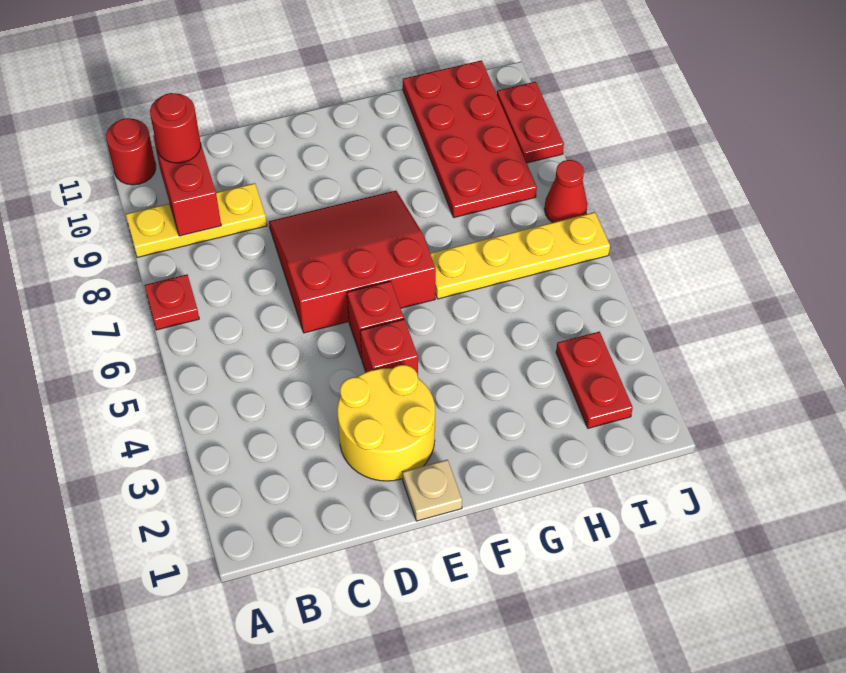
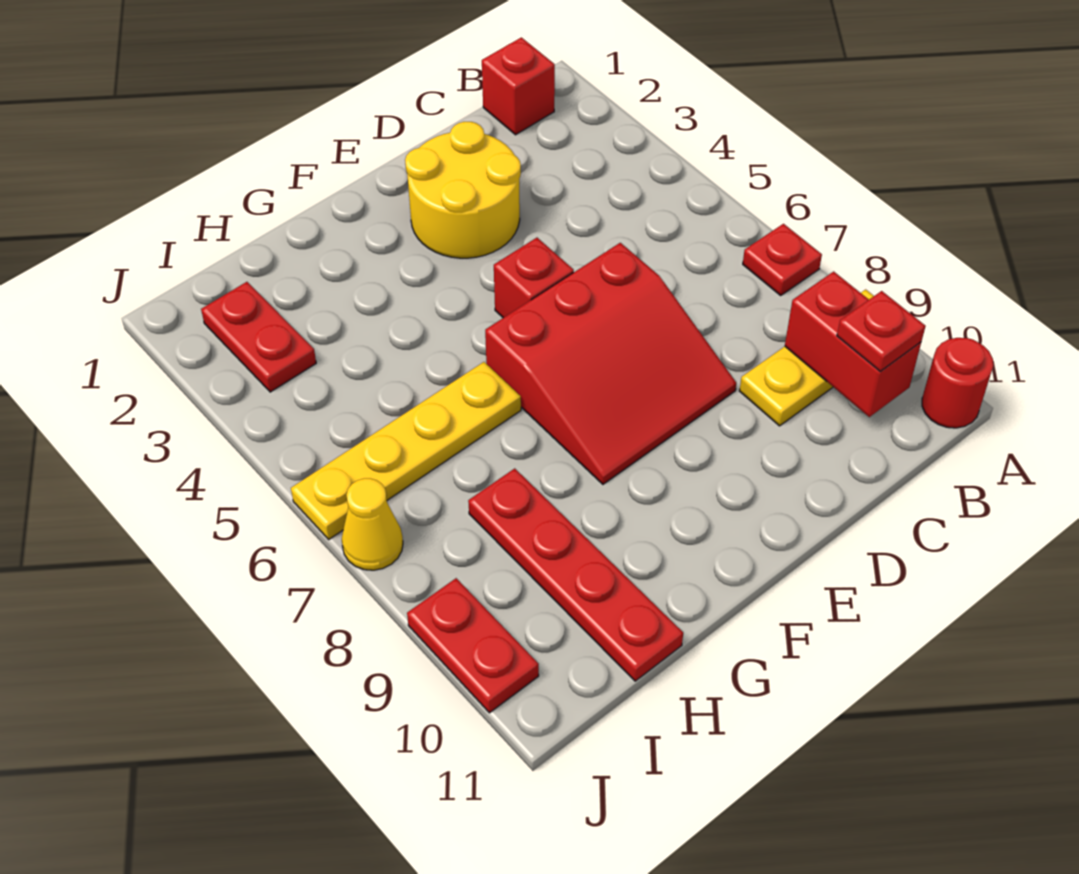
red 1x1 round brick [150,93,201,163] -> red 1x1 plate [837,291,926,371]
tan 1x1 plate [403,460,462,521] -> none
red 1x1 brick [360,319,418,376] -> red 1x1 brick moved to [482,37,555,135]
red 2x4 plate [403,60,537,218] -> red 1x4 plate [468,468,683,681]
red 1x1 cone [544,160,588,223] -> yellow 1x1 cone [342,478,403,570]

